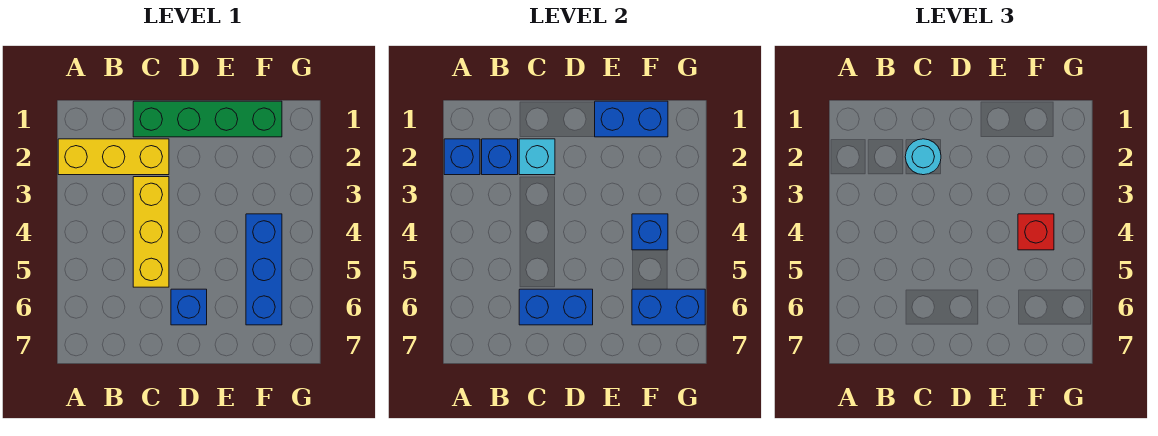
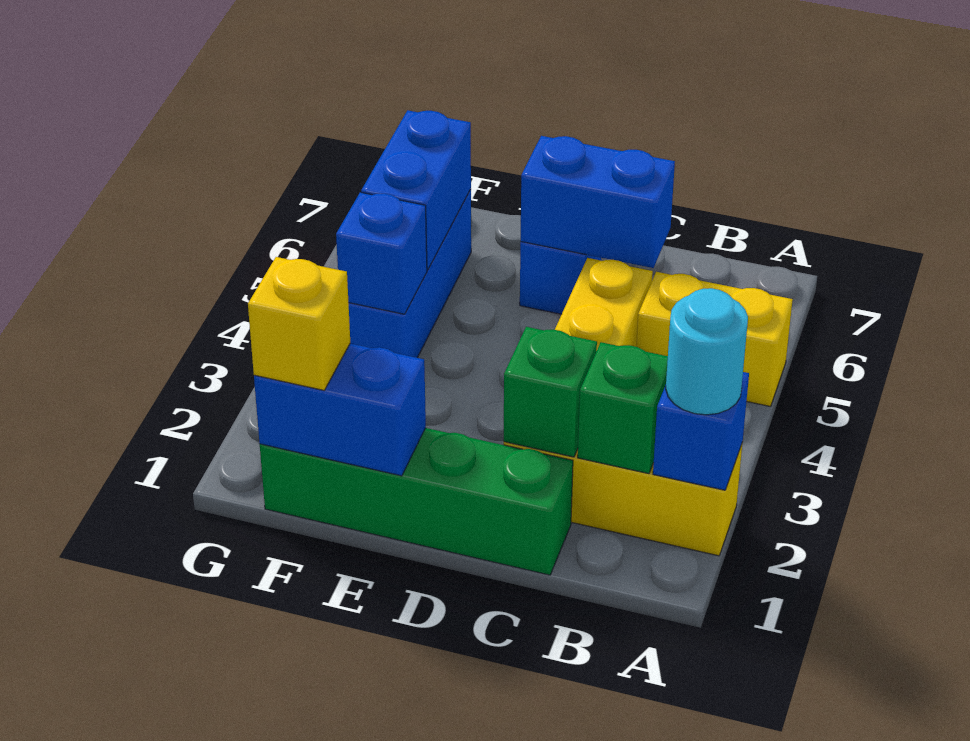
none -> yellow 1x2 brick [637,272,793,407]
blue 1x1 brick [482,139,518,175] -> green 1x1 brick [578,342,668,474]
cyan 1x1 brick [519,139,555,175] -> green 1x1 brick [504,327,597,457]
cyan 1x1 round brick [905,139,941,175] -> cyan 1x1 round brick moved to [666,288,748,415]
none -> yellow 1x1 brick [248,257,350,390]
red 1x1 brick [1018,214,1054,250] -> none
blue 1x2 brick [632,289,705,325] -> blue 1x2 brick turned to [361,110,471,270]

